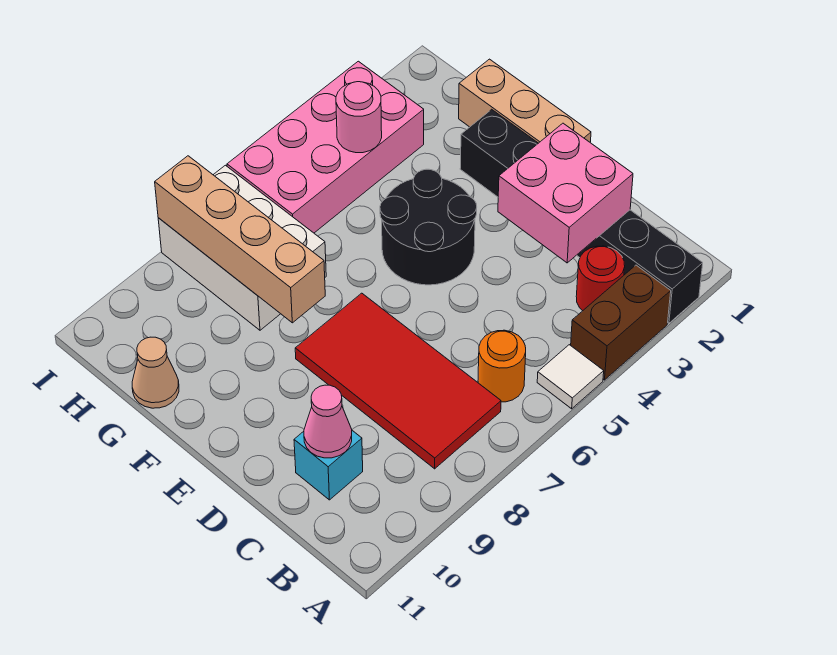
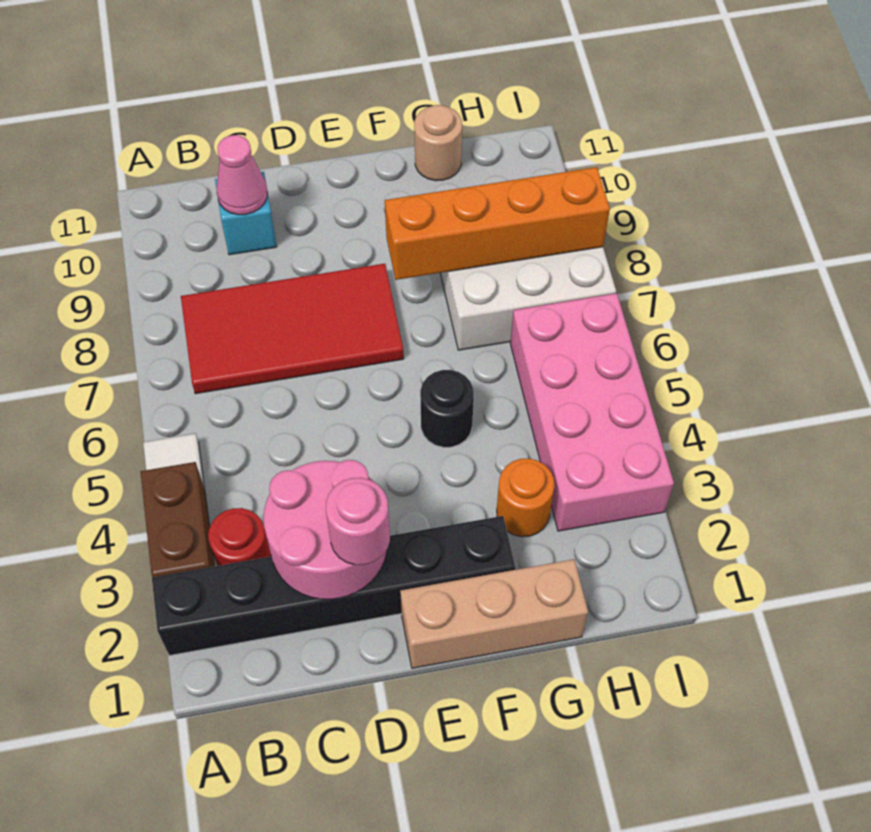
orange 1x1 round brick [478,330,526,402] -> orange 1x1 round brick moved to [497,459,554,537]
pink 2x2 brick [498,123,633,263] -> pink 2x2 round brick [264,460,387,599]
black 2x2 round brick [380,169,477,285] -> black 1x1 round brick [420,370,474,447]
tan 1x4 brick [155,156,325,323] -> orange 1x4 brick [385,167,610,280]
tan 1x1 cone [132,337,179,408] -> tan 1x1 round brick [414,105,462,181]
pink 1x1 round brick [336,82,382,153] -> pink 1x1 round brick moved to [326,478,390,565]

